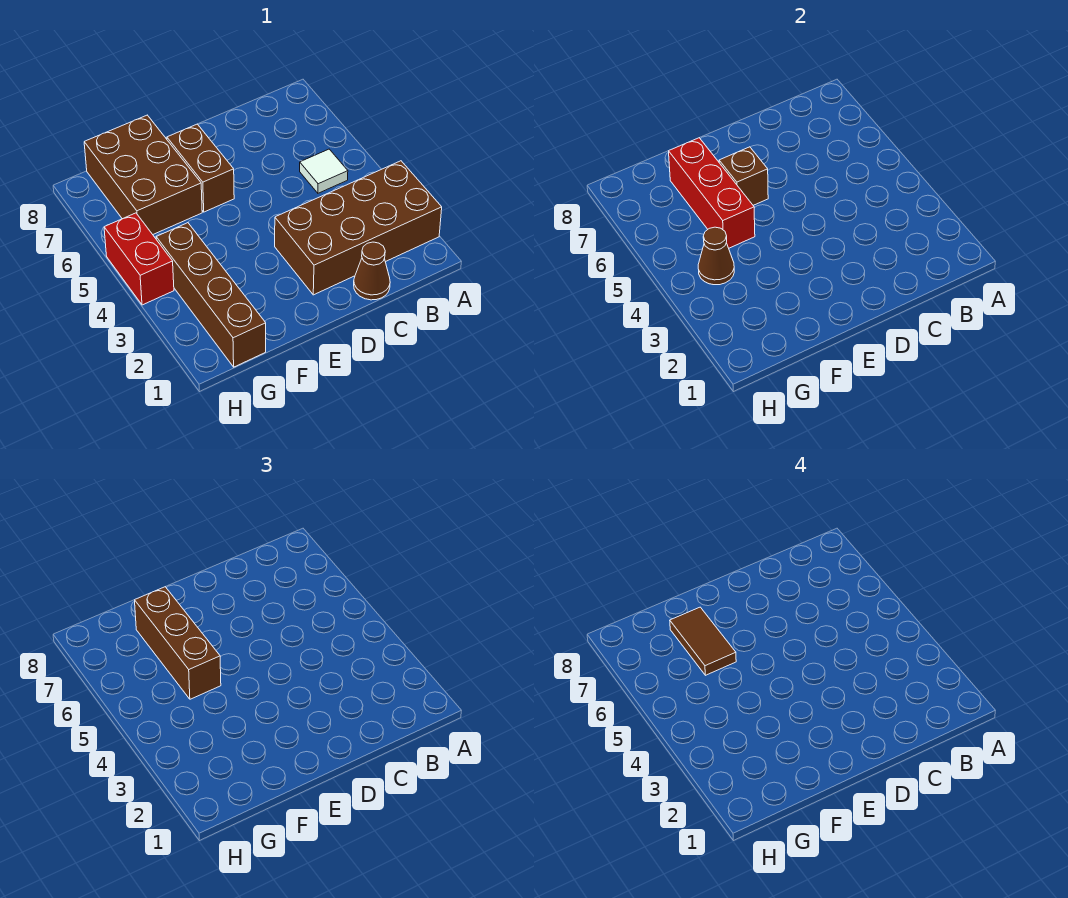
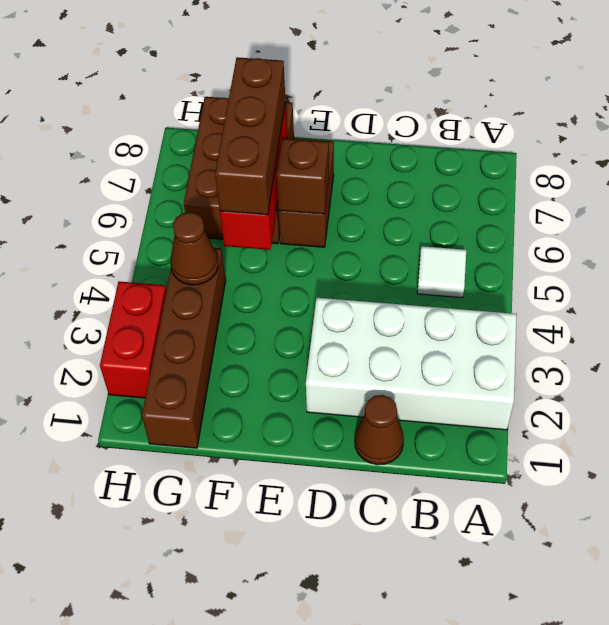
brown 2x4 brick [275,161,442,295] -> white 2x4 brick [306,298,517,430]
brown 1x2 tile [670,607,736,675] -> none
red 1x2 brick [104,213,174,305] -> red 1x2 brick moved to [100,281,166,398]

